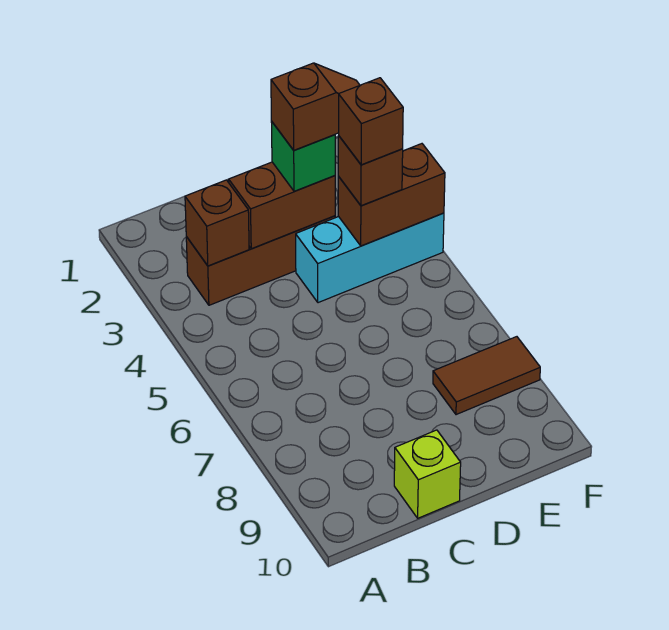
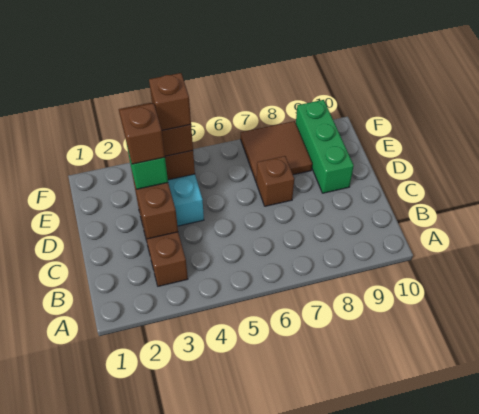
brown 1x1 brick [185,180,249,266] -> brown 1x1 brick moved to [257,156,294,206]
lime 1x1 brick [394,430,461,518] -> none
none -> green 1x3 brick [296,100,354,193]
brown 1x2 tile [433,337,540,415] -> brown 2x2 tile [241,121,312,183]

